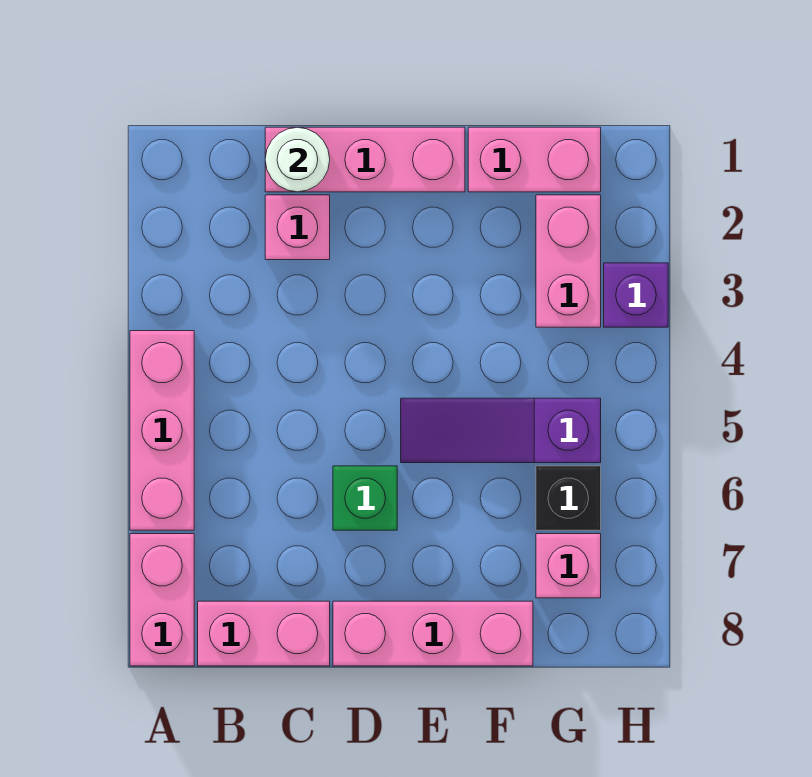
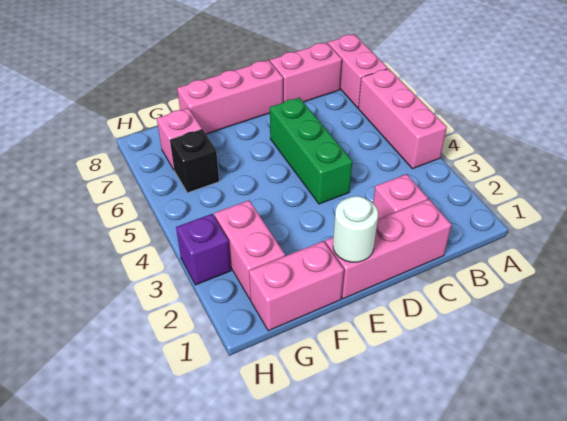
white 1x1 round brick [265,127,330,192] -> white 1x1 round brick moved to [333,196,378,262]
green 1x1 brick [333,466,397,530] -> green 1x3 brick [270,98,352,204]
purple 1x3 slope [401,398,601,463] -> none

